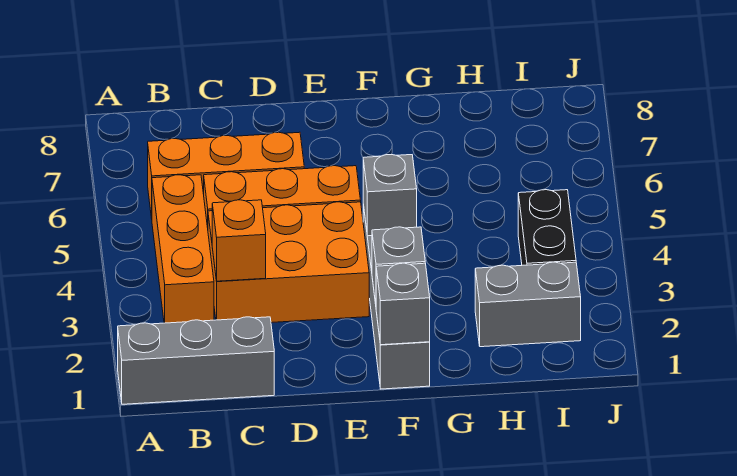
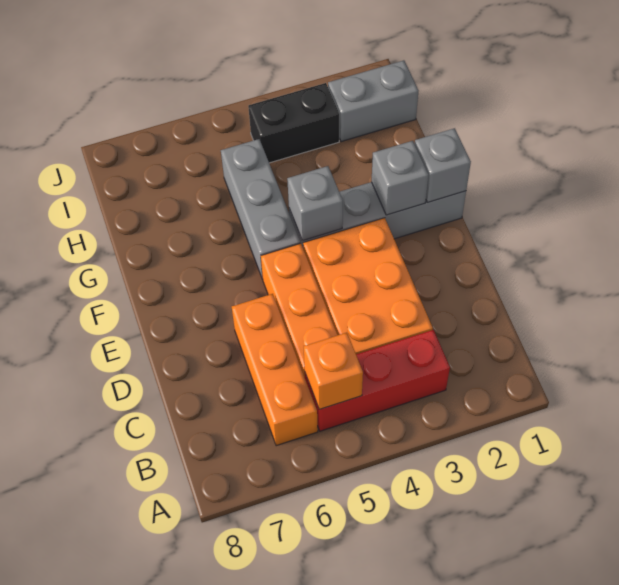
grey 1x3 brick [118,317,274,404] -> grey 1x3 brick moved to [221,139,300,279]
orange 1x3 brick [152,175,214,323] -> red 1x3 brick [305,330,450,431]
orange 1x1 brick [212,200,266,281] -> orange 1x1 brick moved to [304,333,363,409]
grey 1x2 brick [475,262,581,347] -> grey 1x2 brick turned to [328,60,418,142]

